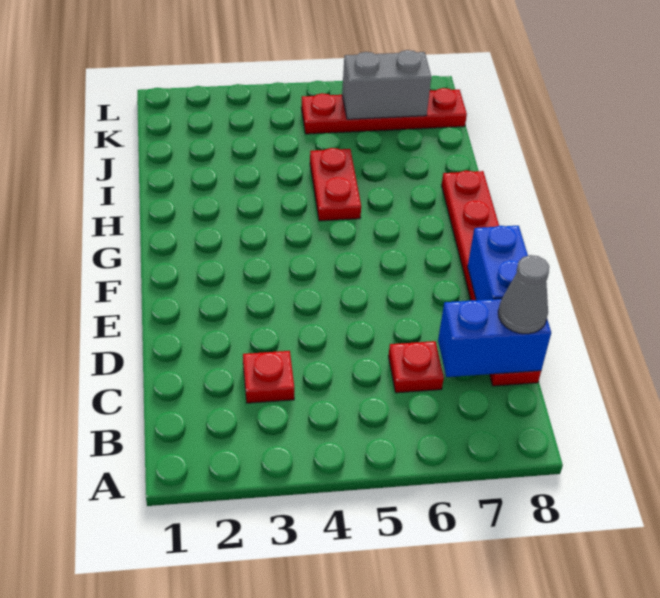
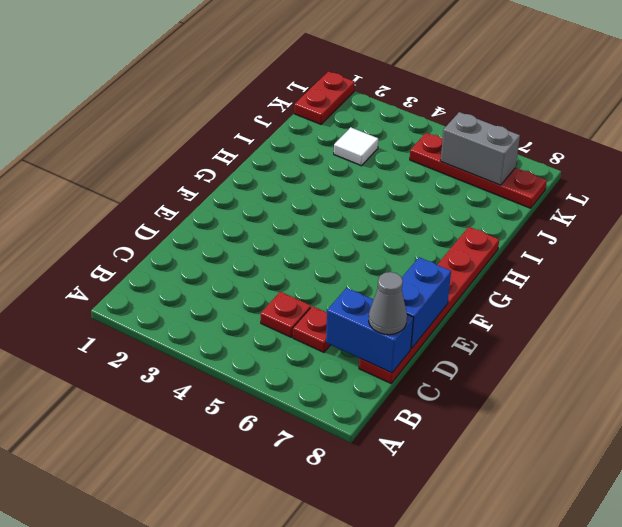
red 1x1 plate [243,351,294,403] -> red 1x1 plate moved to [261,292,311,337]
red 1x2 plate [310,148,361,221] -> red 1x2 plate moved to [294,71,355,124]
none -> white 1x1 tile [334,127,378,166]

